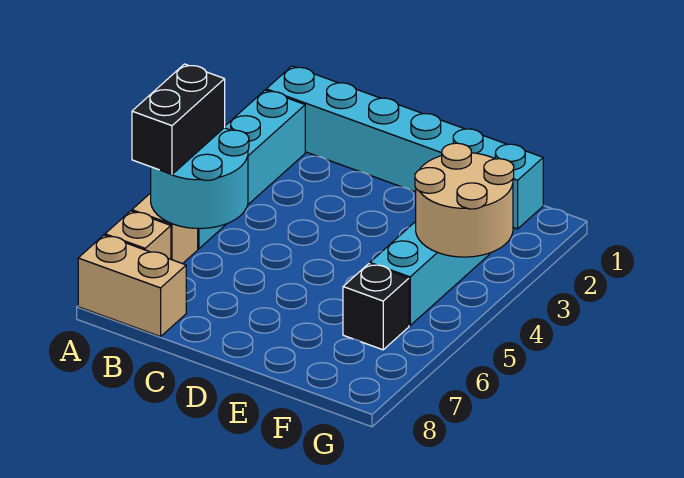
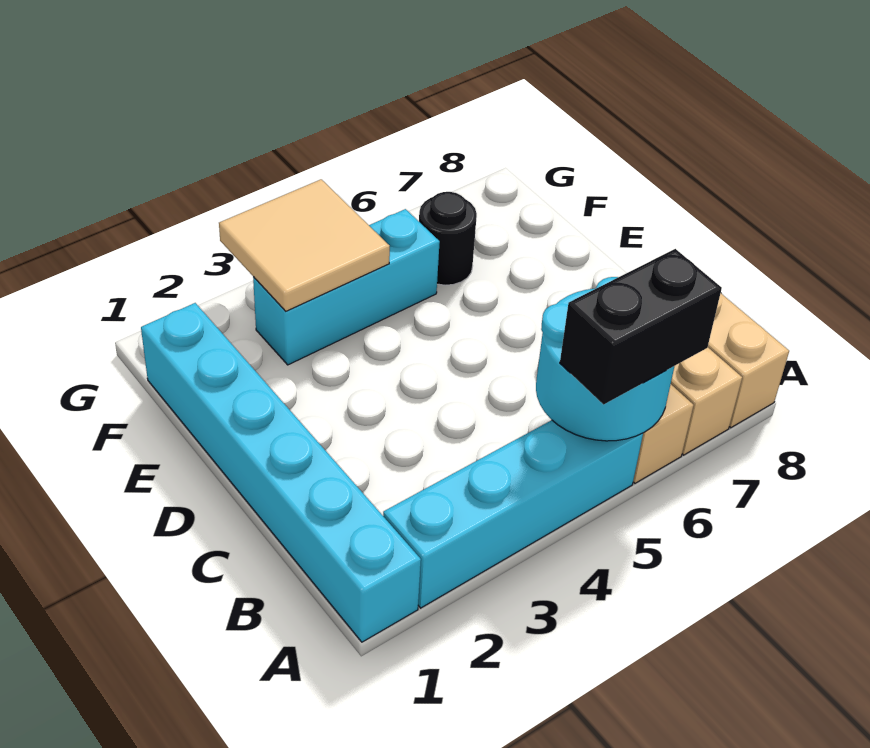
tan 2x2 round brick [415,143,514,257] -> tan 2x2 tile [219,179,390,311]
black 1x1 brick [343,264,409,350] -> black 1x1 round brick [419,192,477,285]

